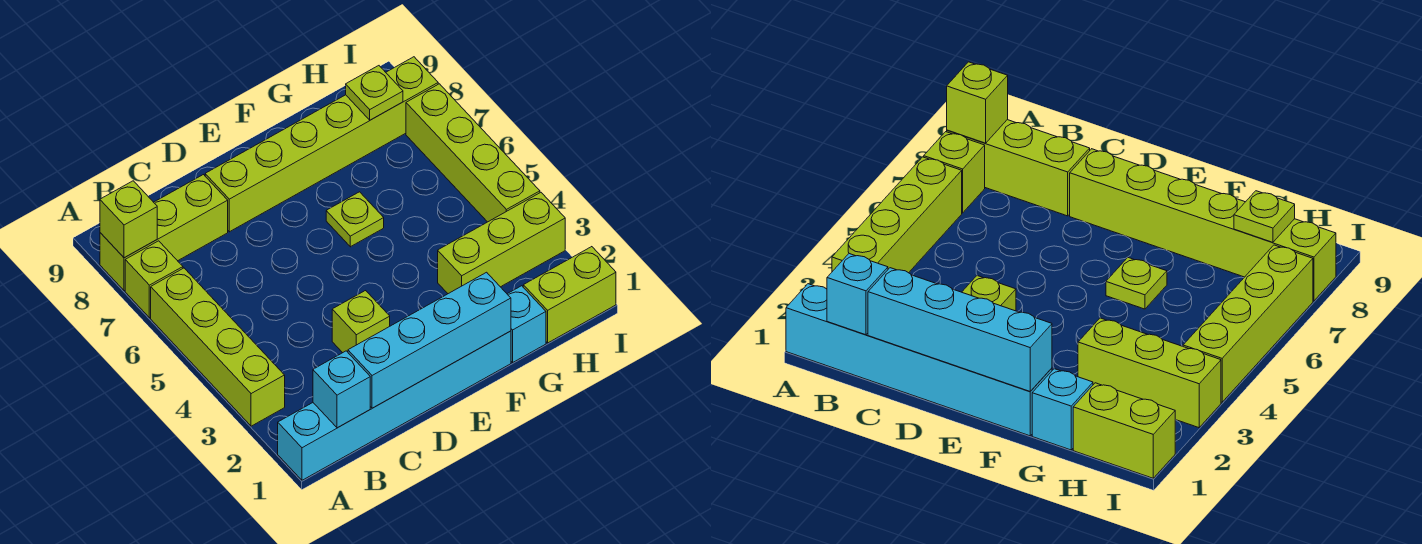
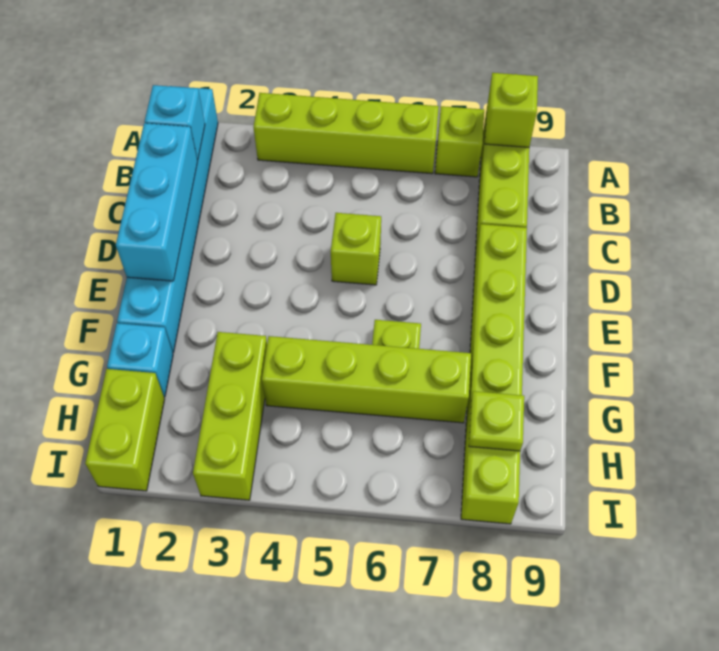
cyan 1x4 brick [348,272,511,408] -> cyan 1x3 brick [116,123,198,281]
lime 1x1 brick [332,291,390,353] -> lime 1x1 brick moved to [331,213,381,285]
lime 1x4 brick [406,84,540,222] -> lime 1x4 brick moved to [262,336,471,423]

